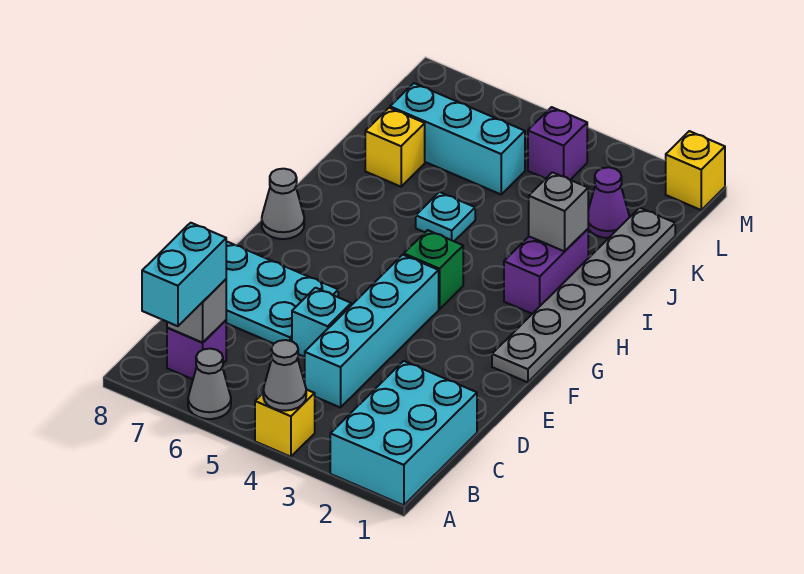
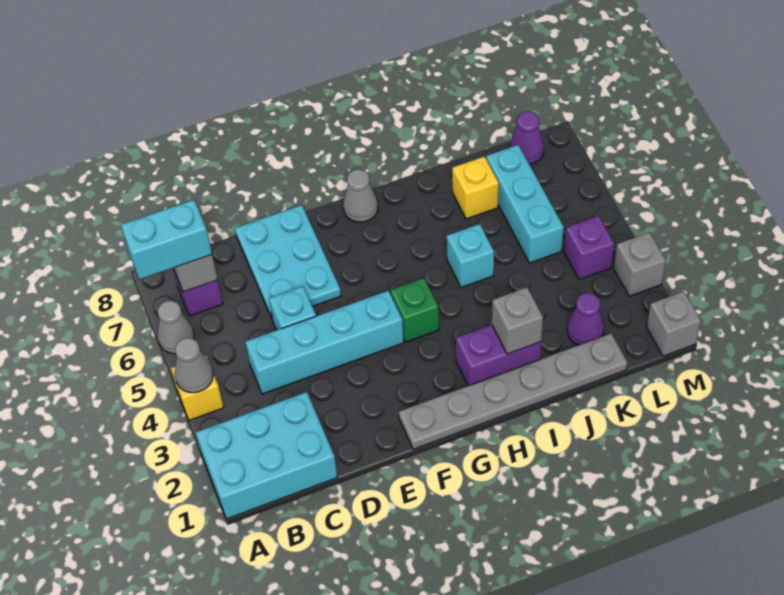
cyan 1x1 plate [416,192,475,241] -> cyan 1x1 brick [447,224,494,288]
none -> purple 1x1 cone [510,111,544,164]
yellow 1x1 brick [665,131,725,210] -> grey 1x1 brick [647,291,701,356]
none -> grey 1x1 brick [614,232,666,296]

